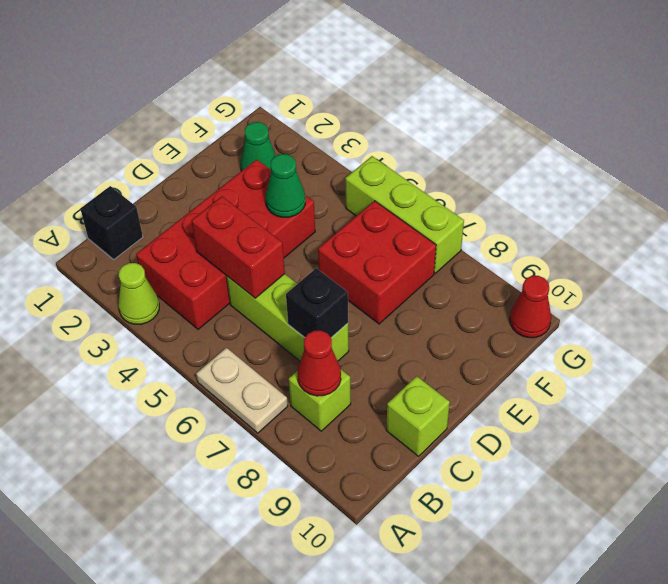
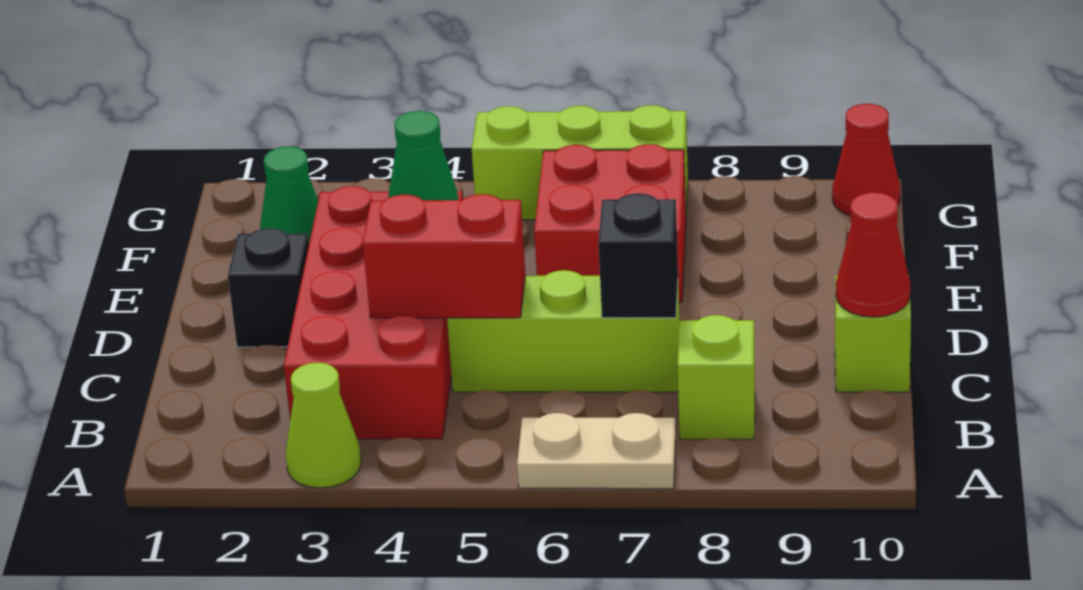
black 1x1 brick [80,186,143,259] -> black 1x1 brick moved to [228,228,309,347]
red 1x1 cone [298,330,341,396] -> red 1x1 cone moved to [836,192,910,317]

